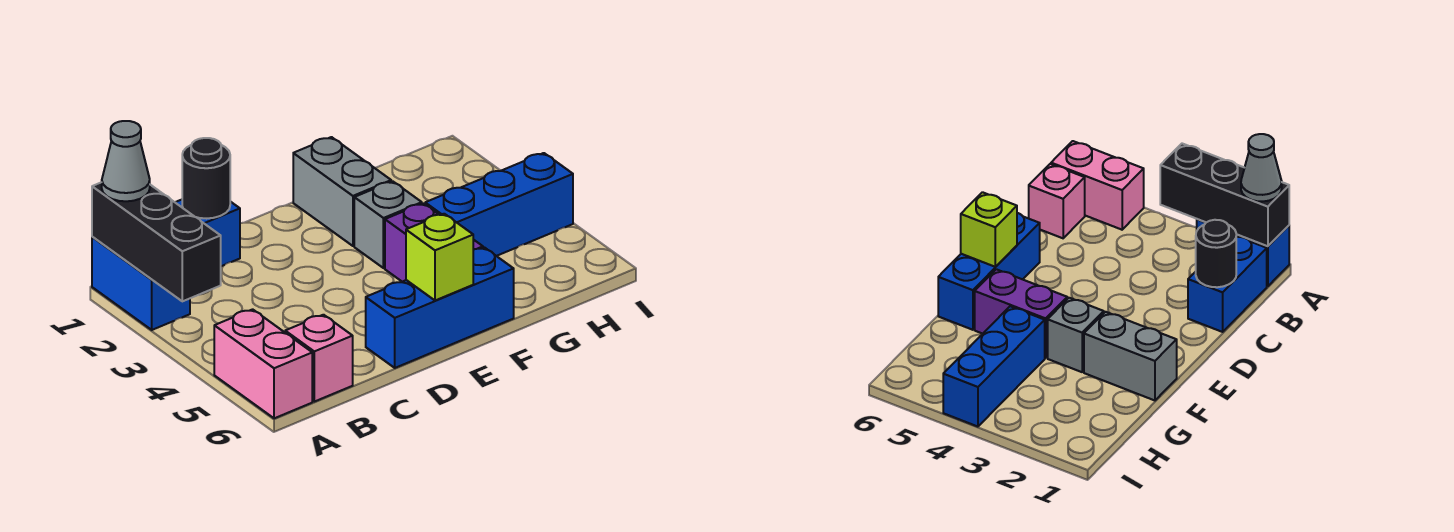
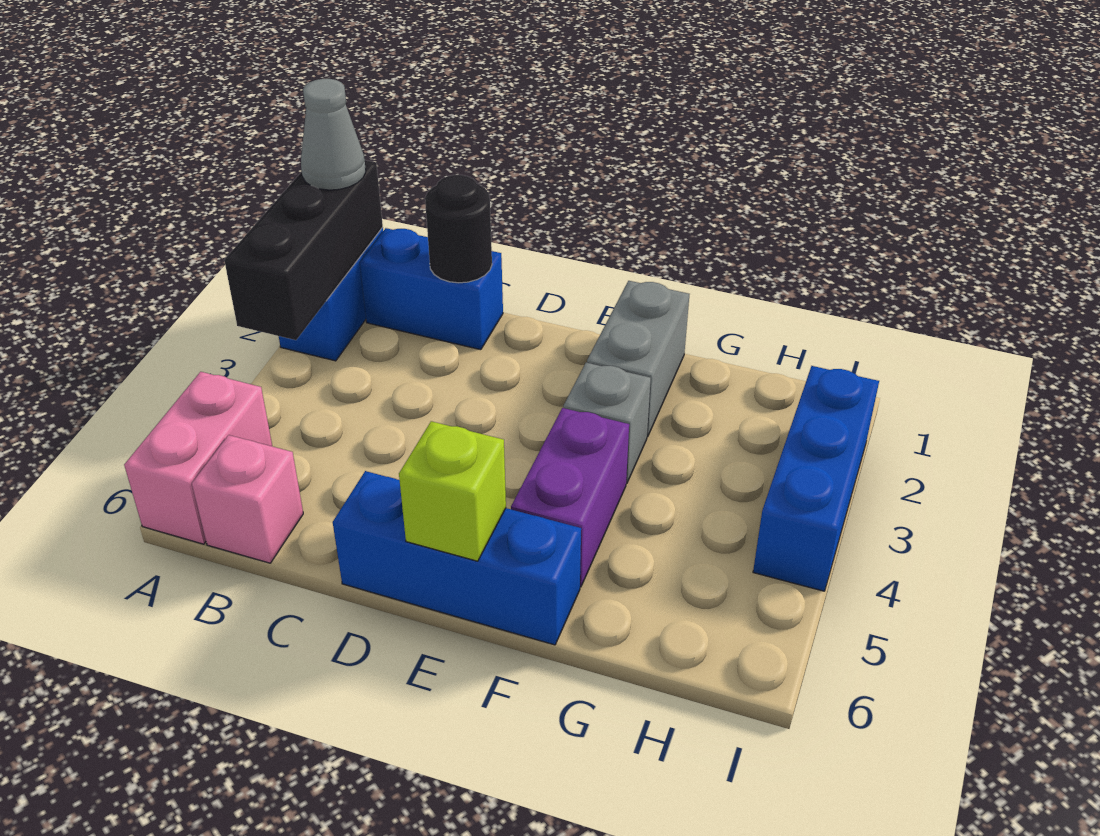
blue 1x3 brick [425,153,573,256] -> blue 1x3 brick turned to [753,366,879,591]

